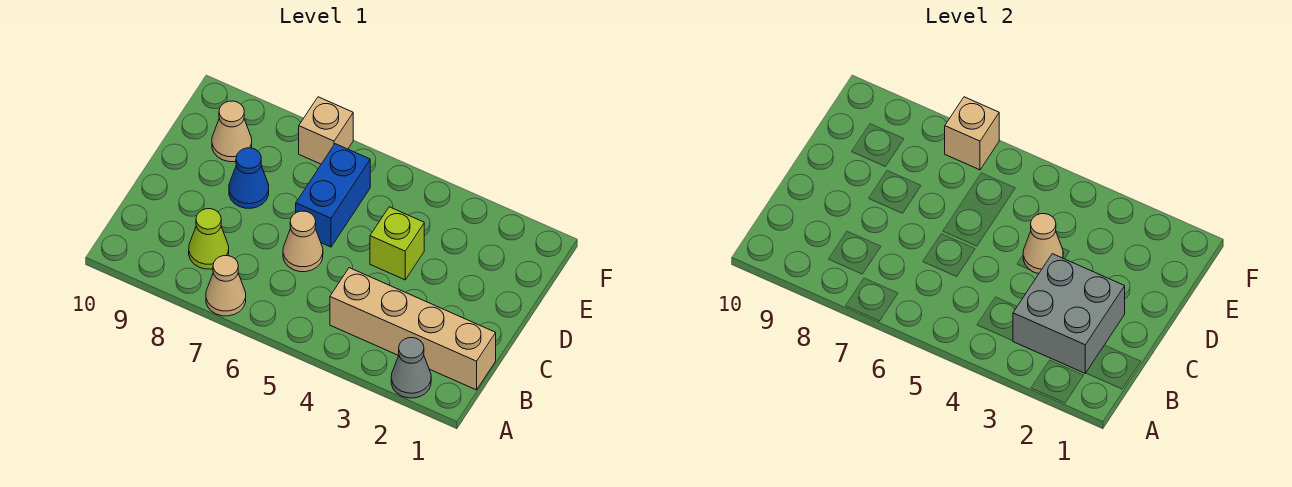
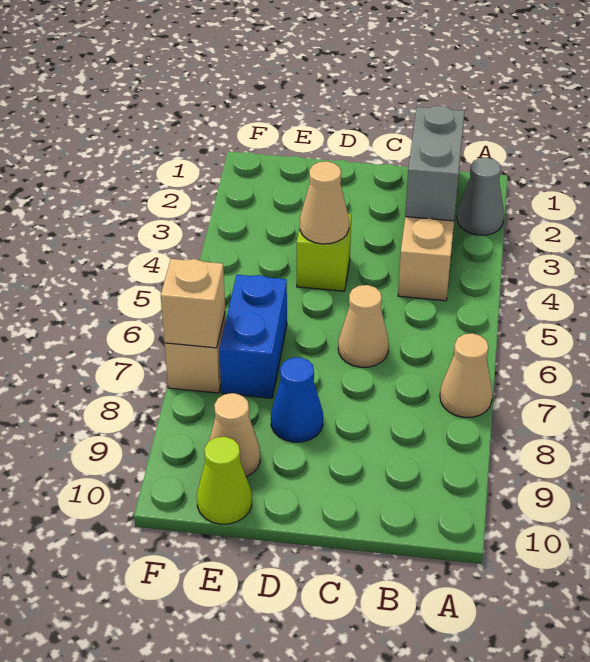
grey 2x2 brick [1013,254,1125,373] -> grey 1x2 brick [405,106,465,221]
lime 1x1 cone [189,209,229,269] -> lime 1x1 cone moved to [197,437,252,524]
blue 1x2 brick [296,144,370,247] -> blue 1x2 brick turned to [219,275,287,398]

